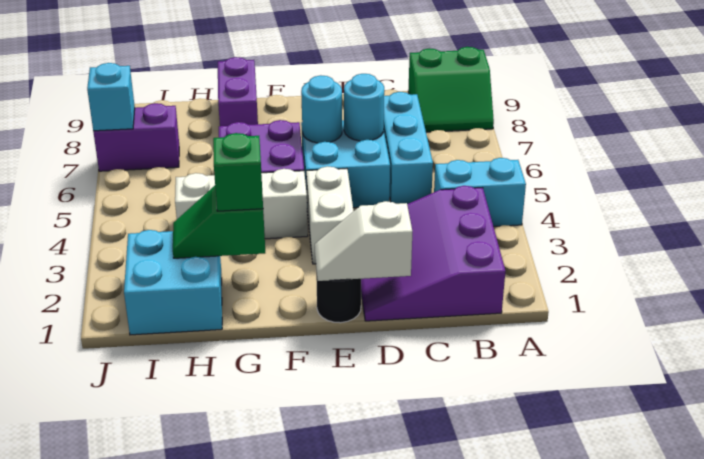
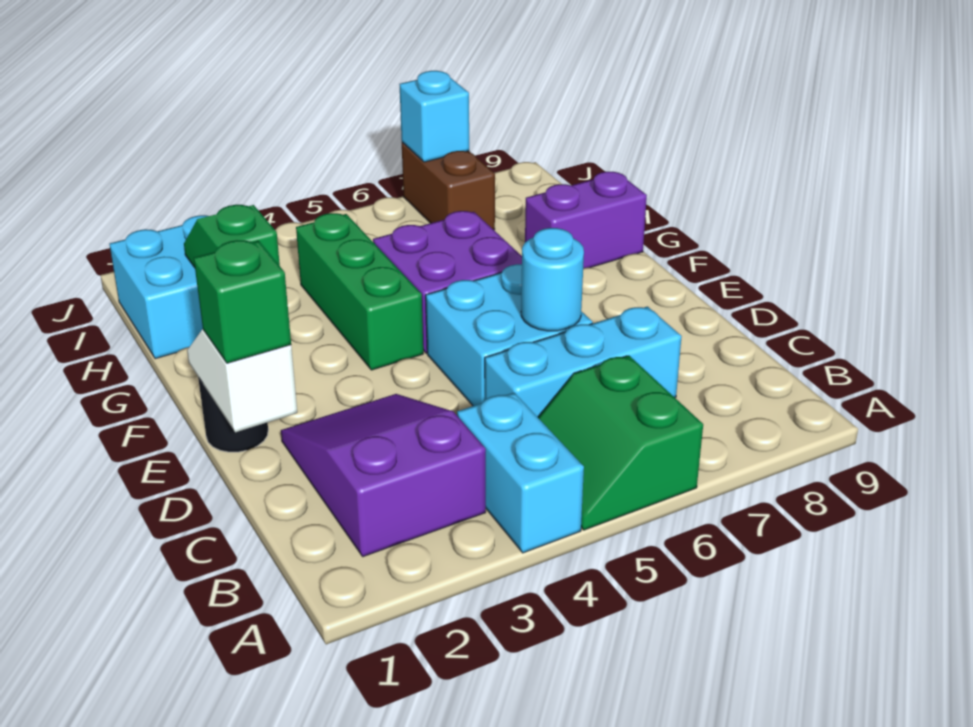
green 2x2 slope [408,47,494,132] -> green 2x2 slope moved to [538,355,703,530]
purple 3x3 slope [361,186,505,321] -> purple 2x3 slope [281,394,486,557]
white 1x2 brick [306,166,353,264] -> none
cyan 1x1 round brick [301,75,342,143] -> none
white 1x3 brick [175,169,308,239] -> green 1x3 brick [296,213,423,370]
green 1x1 brick [213,133,263,211] -> green 1x1 brick moved to [194,240,291,363]
purple 1x2 brick [93,103,179,171] -> brown 1x2 brick [402,142,495,230]

